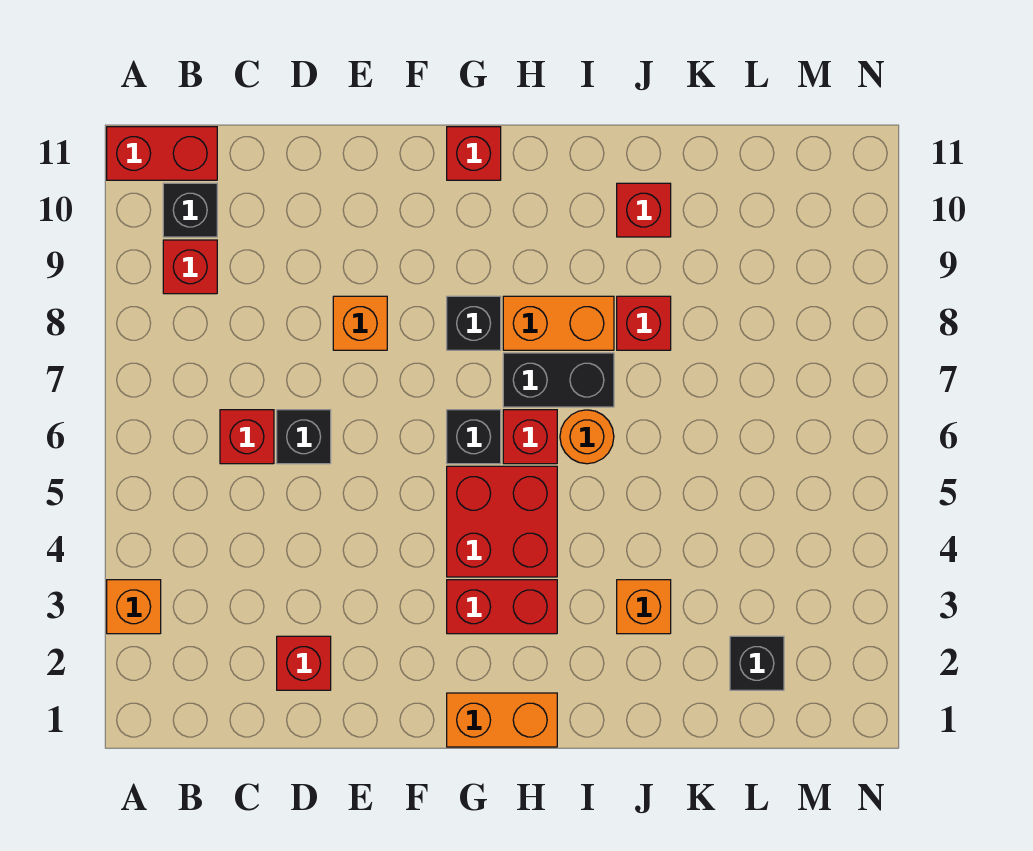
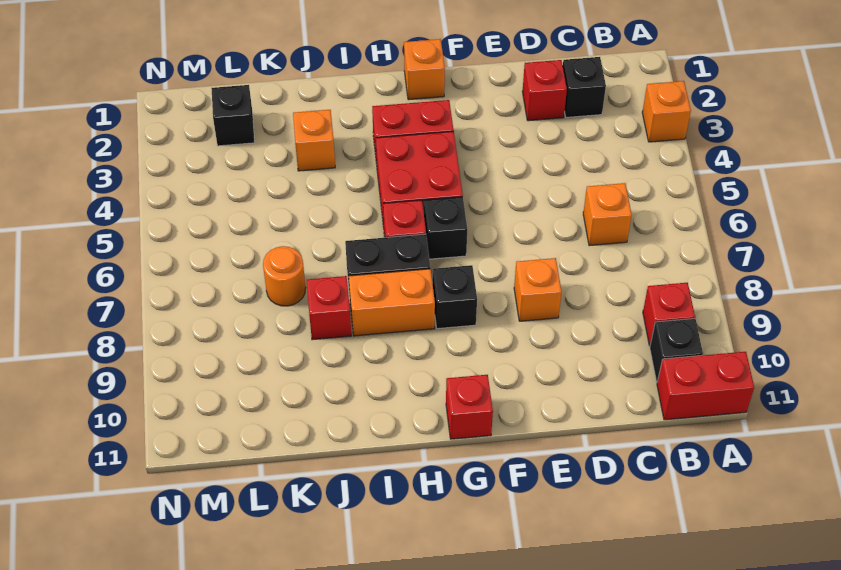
red 1x1 brick [220,410,274,464] -> orange 1x1 brick [583,183,632,246]
black 1x1 brick [277,410,331,464] -> black 1x1 brick moved to [563,57,606,118]
orange 1x2 brick [447,693,557,747] -> orange 1x1 brick [404,39,445,100]
orange 1x1 round brick [560,410,614,464] -> orange 1x1 round brick moved to [263,246,306,306]
red 1x1 brick [617,183,671,237] -> none

